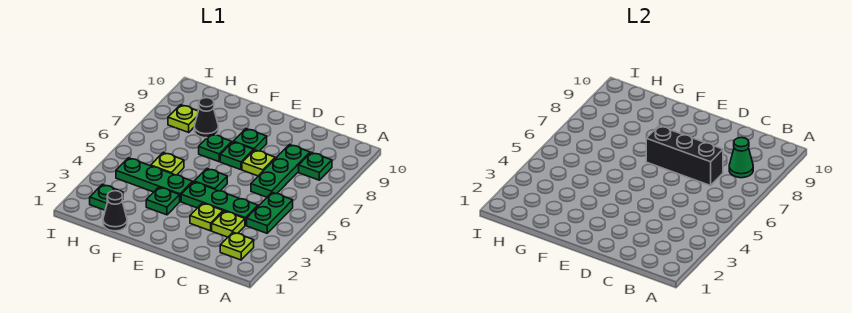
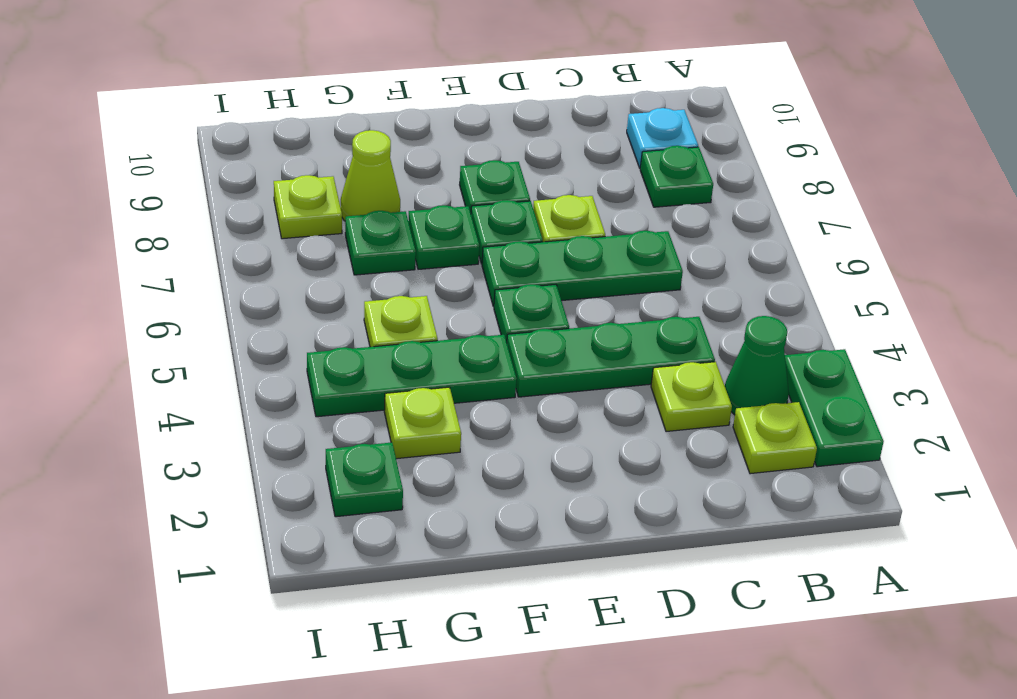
green 1x2 plate [247,192,293,233] -> green 1x2 plate moved to [785,349,884,467]
green 1x1 cone [729,138,753,178] -> green 1x1 cone moved to [725,316,789,415]
none -> cyan 1x1 plate [627,108,698,168]
green 1x3 plate [251,144,310,197] -> green 1x3 plate turned to [482,231,683,307]
black 1x3 brick [646,126,723,186] -> none
lime 1x1 plate [190,203,223,231] -> lime 1x1 plate moved to [384,387,461,459]
green 1x1 plate [146,187,180,215] -> green 1x1 plate moved to [345,211,416,275]
black 1x1 cone [103,191,127,231] -> none
black 1x1 cone [194,98,218,138] -> lime 1x1 cone [341,130,400,221]

